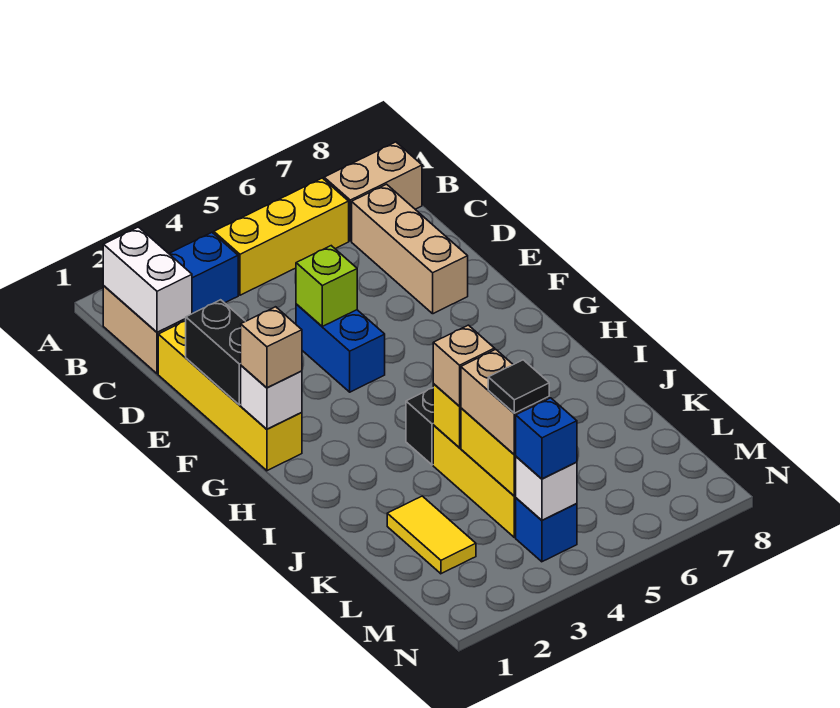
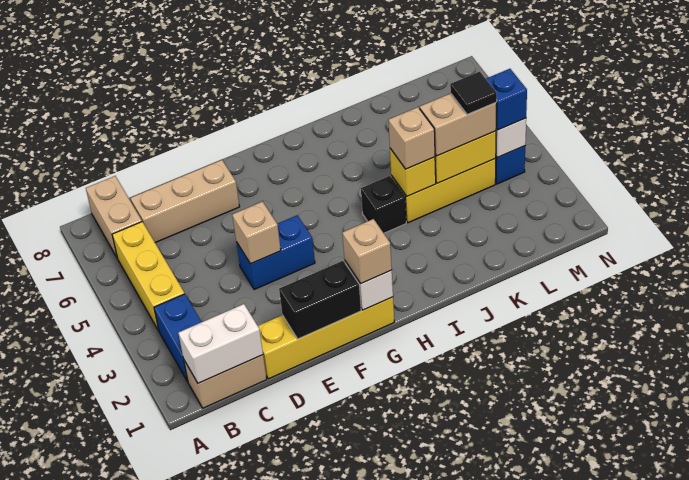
lime 1x1 brick [296,246,357,326] -> tan 1x1 brick [232,202,281,264]
yellow 1x2 tile [387,496,476,574] -> none

